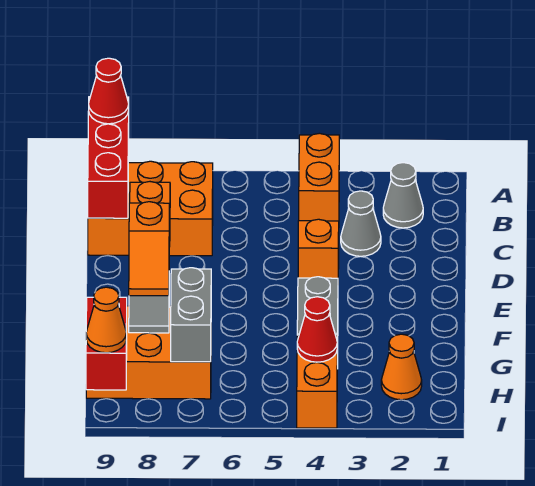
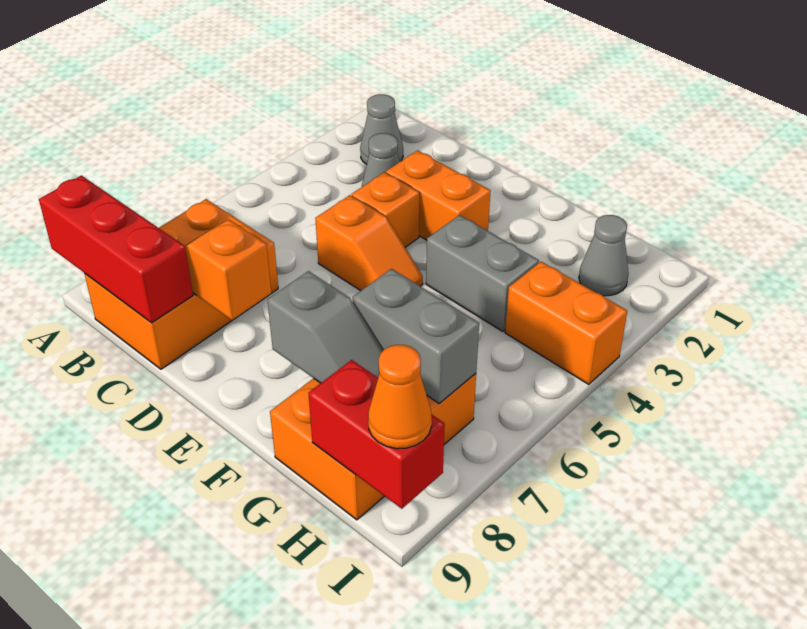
orange 1x2 brick [299,133,339,221] -> orange 1x2 brick moved to [386,150,491,240]
red 1x1 cone [89,58,129,124] -> none
orange 1x2 slope [129,202,169,296] -> orange 1x2 slope moved to [315,195,423,291]
orange 1x1 cone [381,334,422,400] -> grey 1x1 cone [579,215,629,296]
red 1x1 cone [297,297,337,362] -> none

